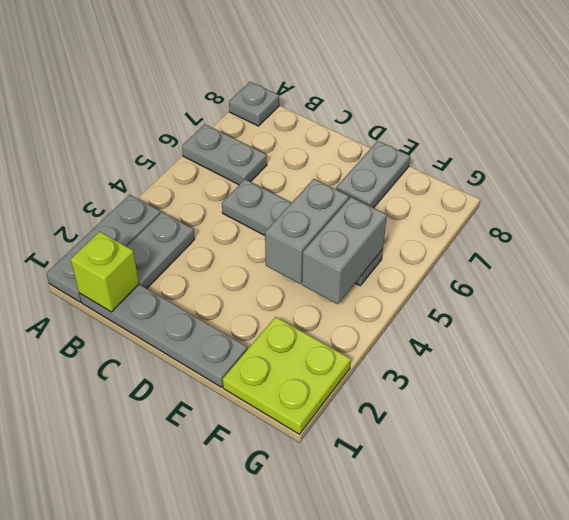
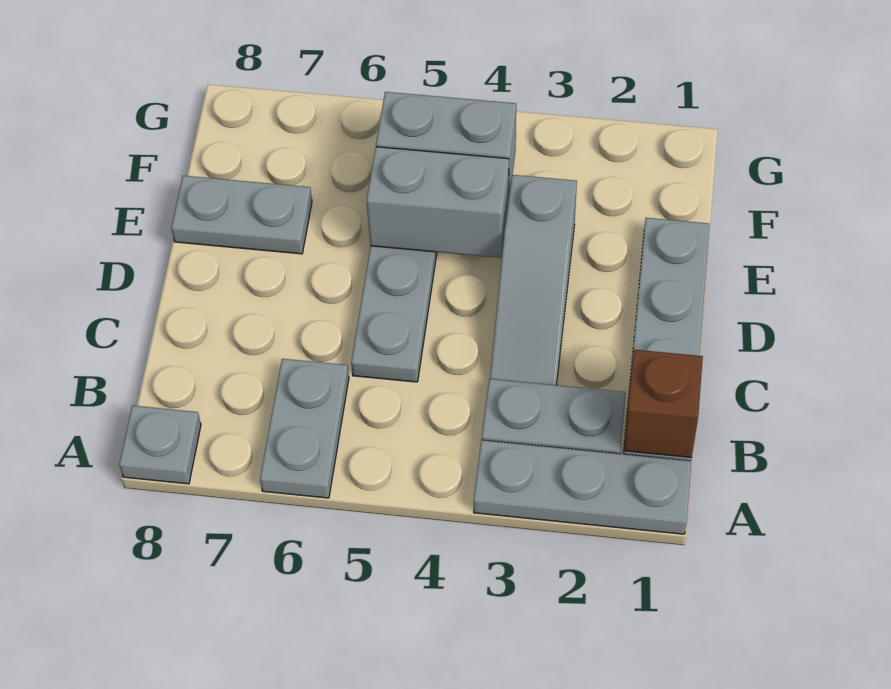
lime 1x1 brick [71,232,139,312] -> brown 1x1 brick [624,350,703,458]
none -> grey 1x3 slope [490,175,577,385]
lime 2x2 plate [223,317,351,434] -> none

